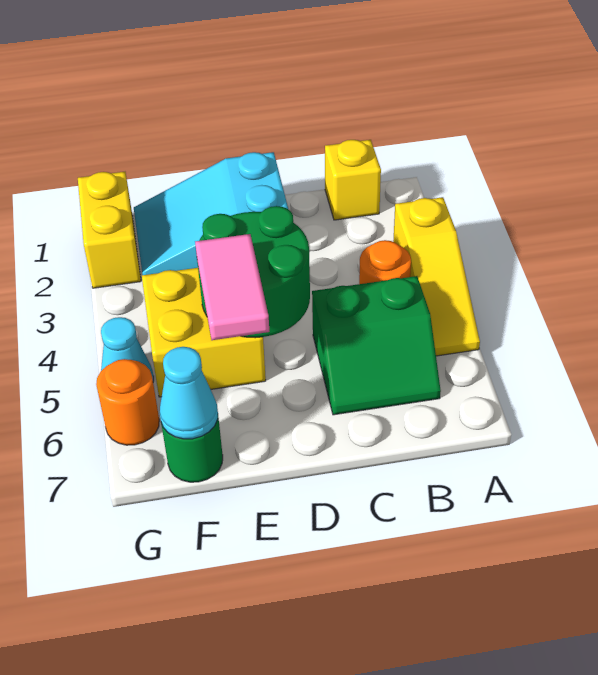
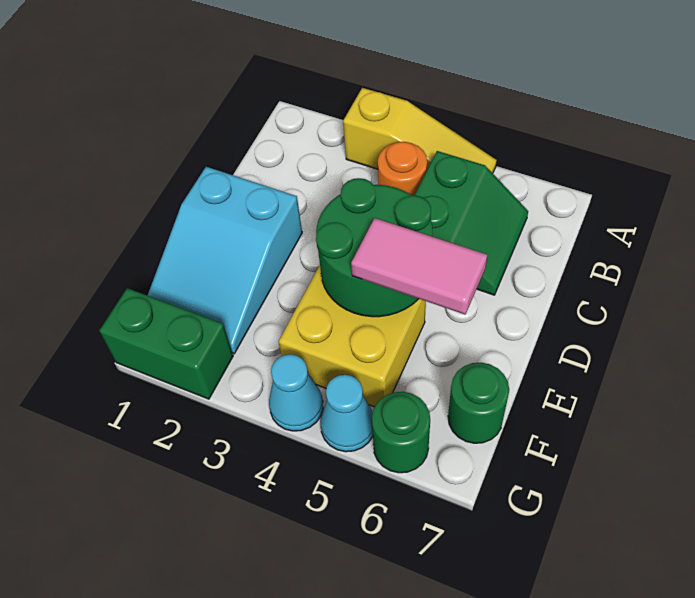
yellow 1x1 brick [325,140,381,220] -> none
cyan 1x1 cone [160,347,218,439] -> cyan 1x1 cone moved to [269,354,323,431]
yellow 1x2 brick [78,172,141,288] -> green 1x2 brick [99,288,233,399]
orange 1x1 round brick [96,359,159,445] -> green 1x1 round brick [372,392,430,473]

